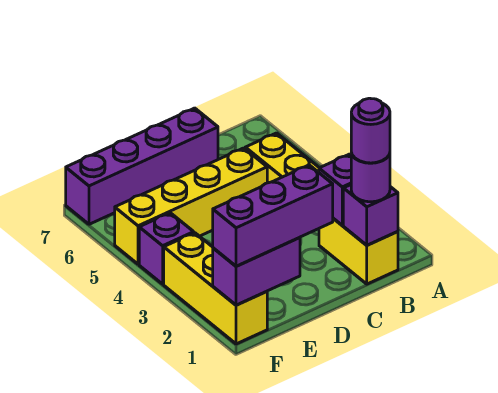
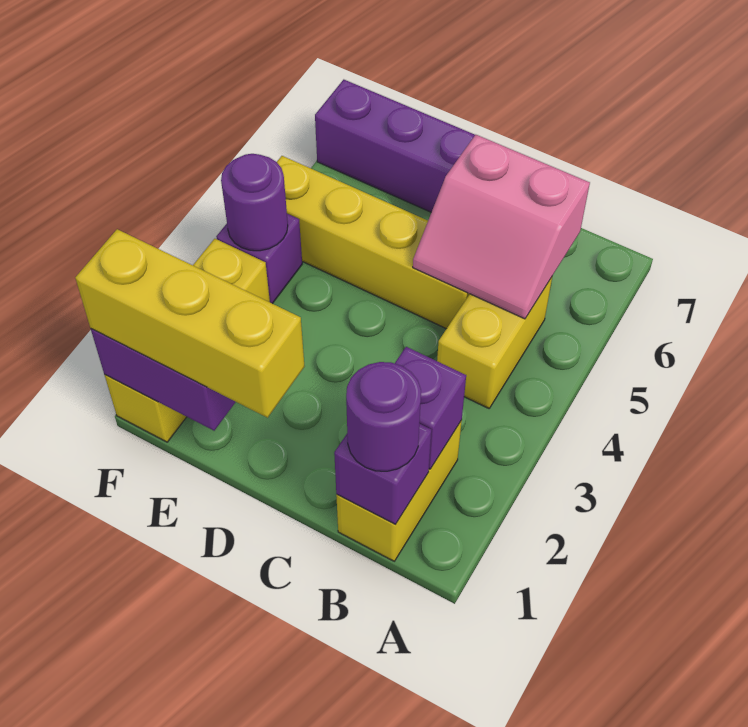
purple 1x1 round brick [351,98,390,163] -> purple 1x1 round brick moved to [221,154,288,251]
none -> pink 2x2 slope [413,135,590,319]
purple 1x3 brick [213,165,333,266] -> yellow 1x3 brick [75,229,305,418]

